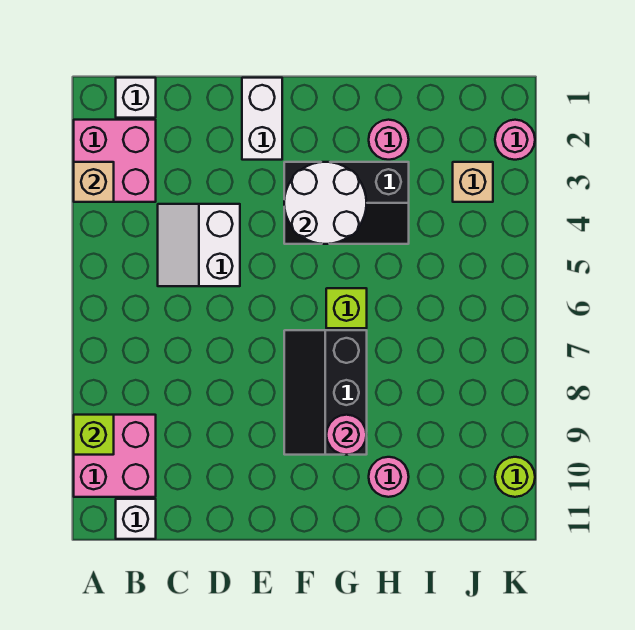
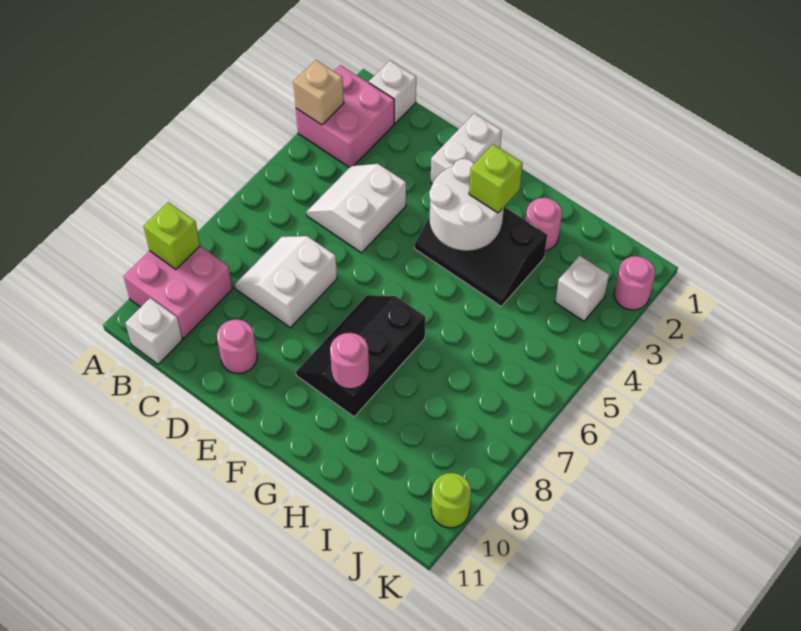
none -> white 2x2 slope [235,236,337,328]
lime 1x1 brick [326,288,367,328] -> lime 1x1 brick moved to [469,145,523,213]
pink 1x1 round brick [369,457,409,497] -> pink 1x1 round brick moved to [217,319,257,374]
tan 1x1 brick [453,162,493,202] -> white 1x1 brick [555,255,609,321]

